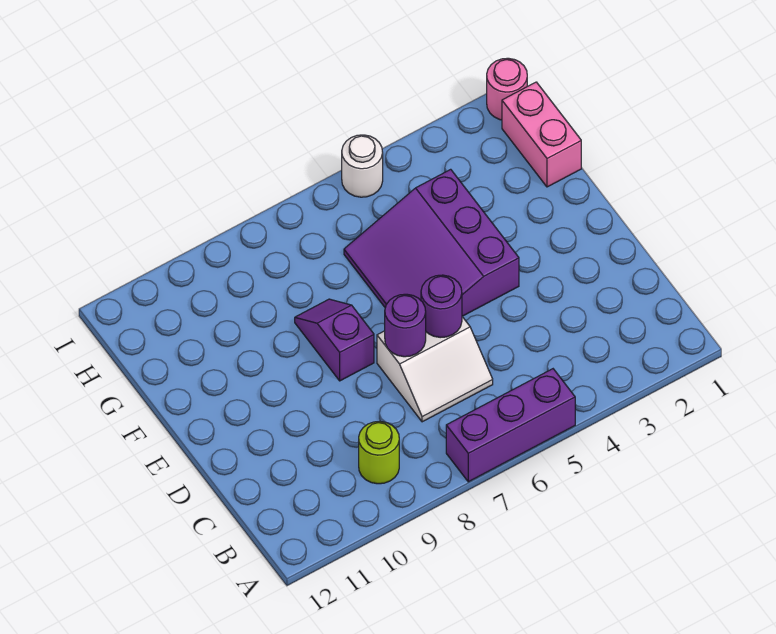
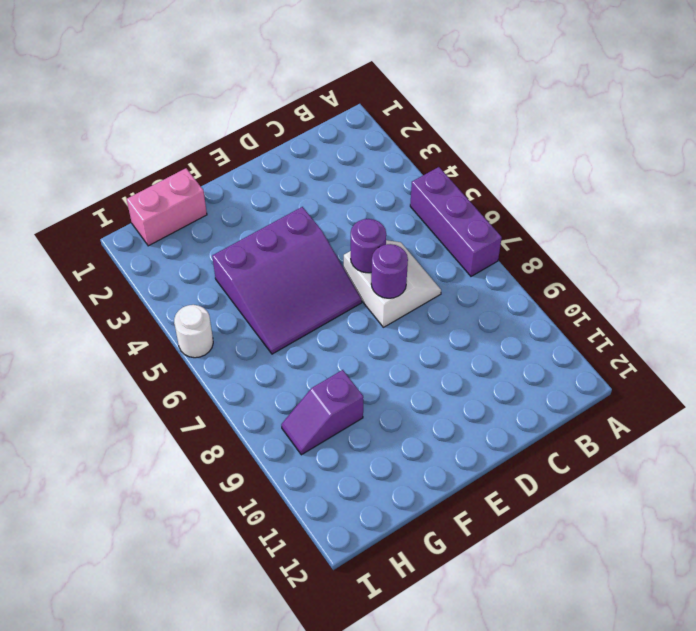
lime 1x1 round brick [359,421,399,484] -> none
purple 1x2 slope [295,299,374,381] -> purple 1x2 slope moved to [281,370,363,455]
pink 1x1 round brick [487,58,527,120] -> none

